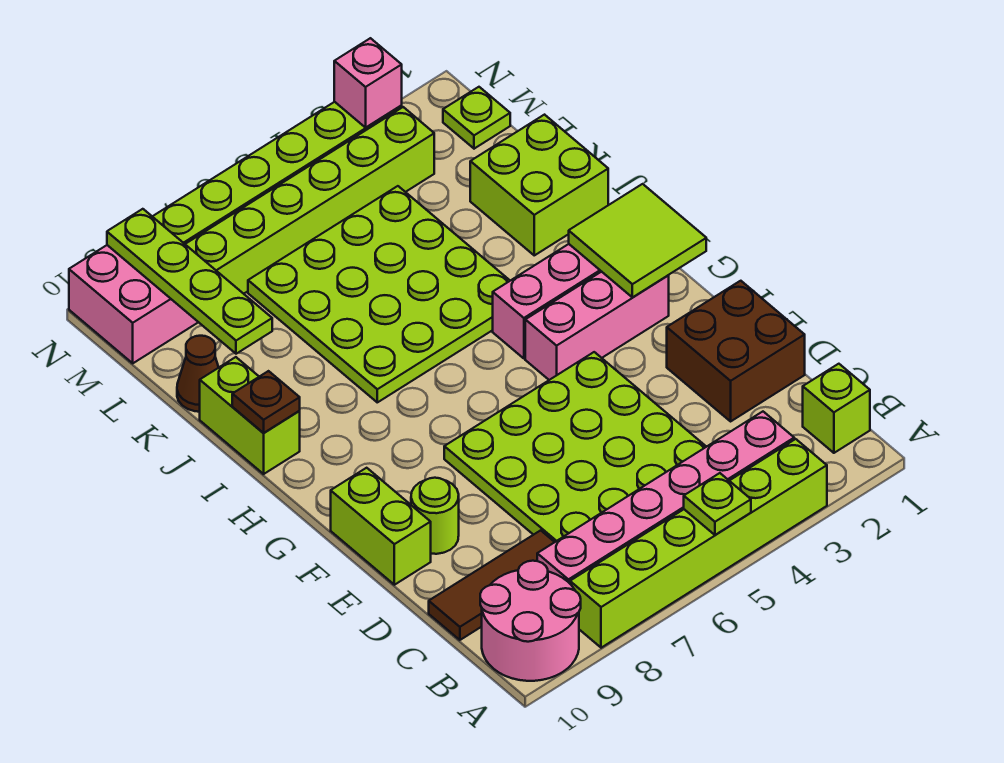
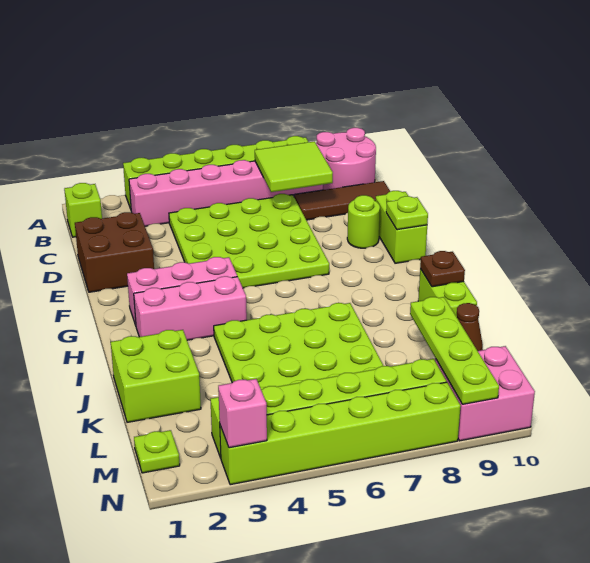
lime 1x1 plate [684,473,751,535] -> lime 1x1 plate moved to [386,196,428,230]
lime 2x2 tile [569,184,706,297] -> lime 2x2 tile moved to [255,141,333,192]

